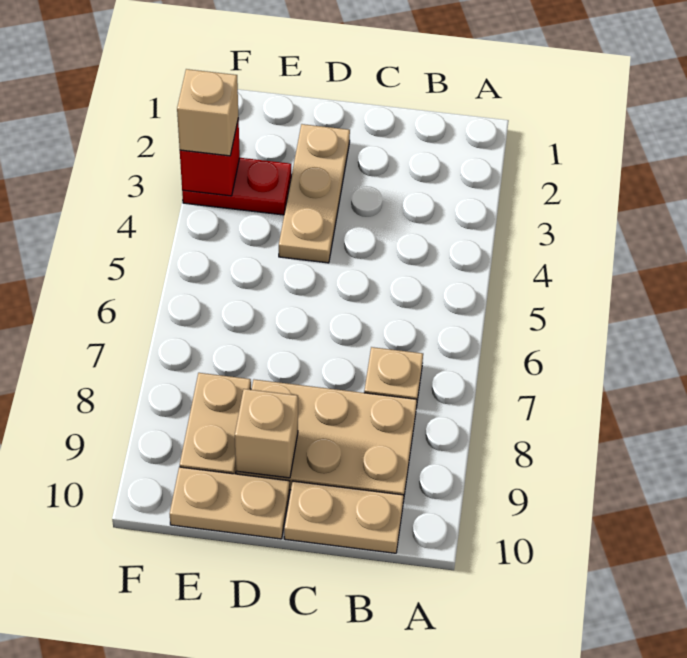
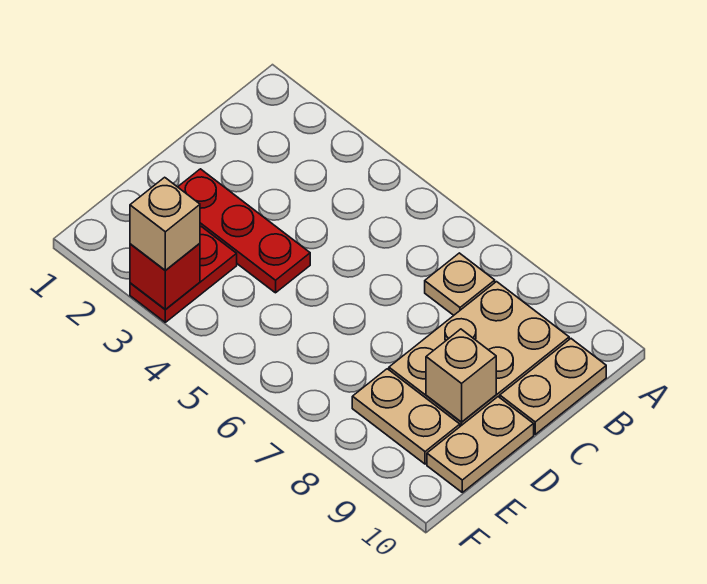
tan 1x3 plate [279,124,350,263] -> red 1x3 plate [178,169,310,293]

